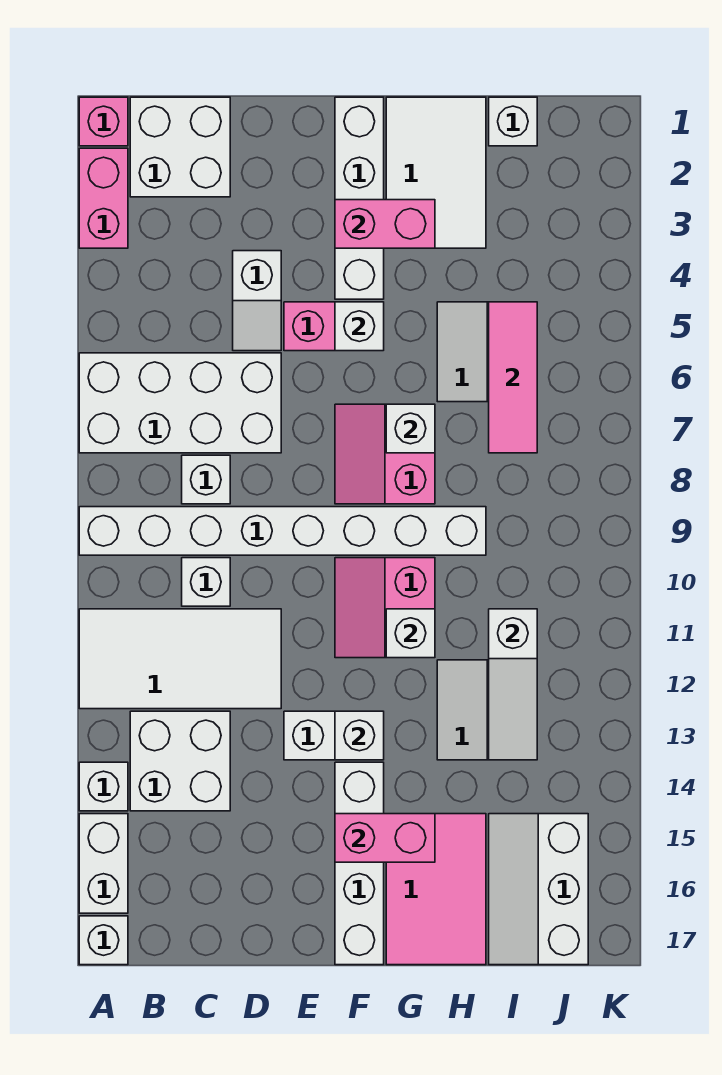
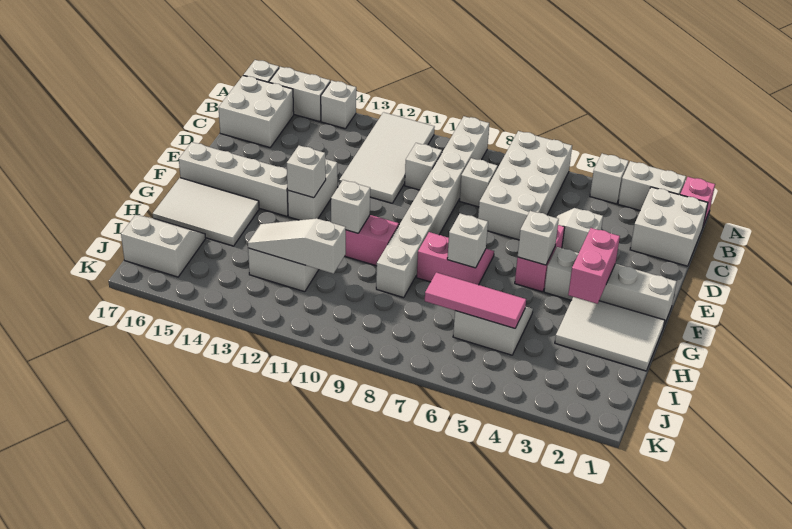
pink 1x2 brick [79,148,128,248] -> white 1x2 brick [618,161,686,210]
white 2x2 brick [130,711,230,811] -> white 2x2 brick moved to [218,76,294,147]
pink 1x2 brick [335,814,435,862] -> none
pink 2x3 tile [386,814,486,965] -> white 2x3 tile [153,178,259,246]
white 1x1 brick [489,97,537,146] -> white 1x1 brick moved to [590,154,629,204]
white 2x3 slope [489,814,588,965] -> white 2x2 slope [121,215,206,277]

